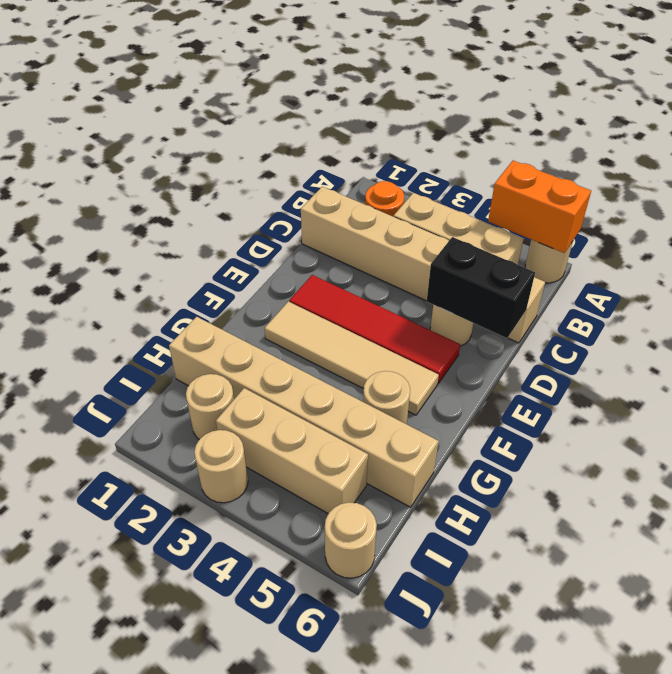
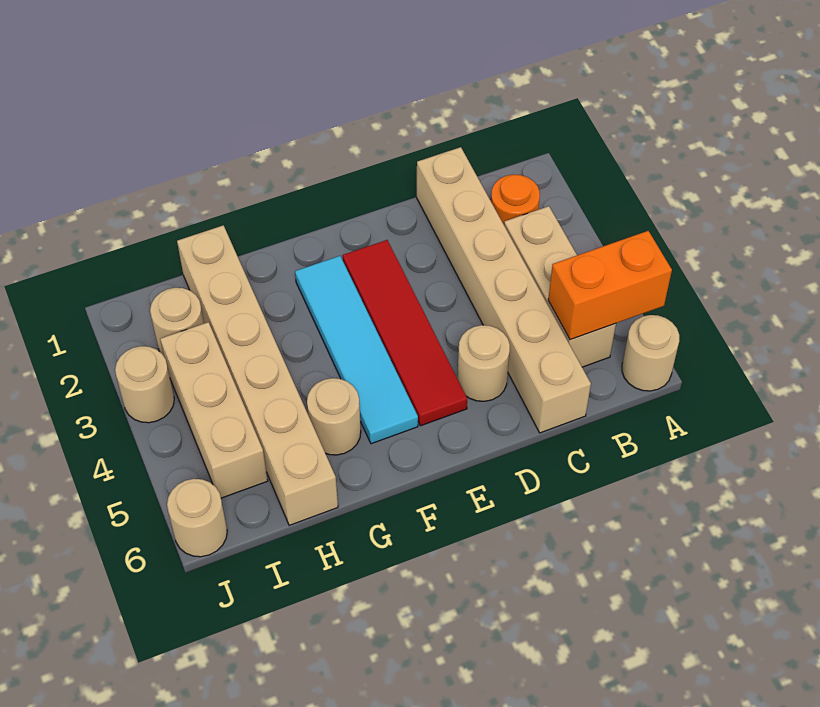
orange 1x2 brick [488,161,591,253] -> orange 1x2 brick turned to [548,231,672,340]
black 1x2 brick [427,237,535,338] -> none
tan 1x4 tile [264,301,439,415] -> cyan 1x4 tile [295,256,418,444]

